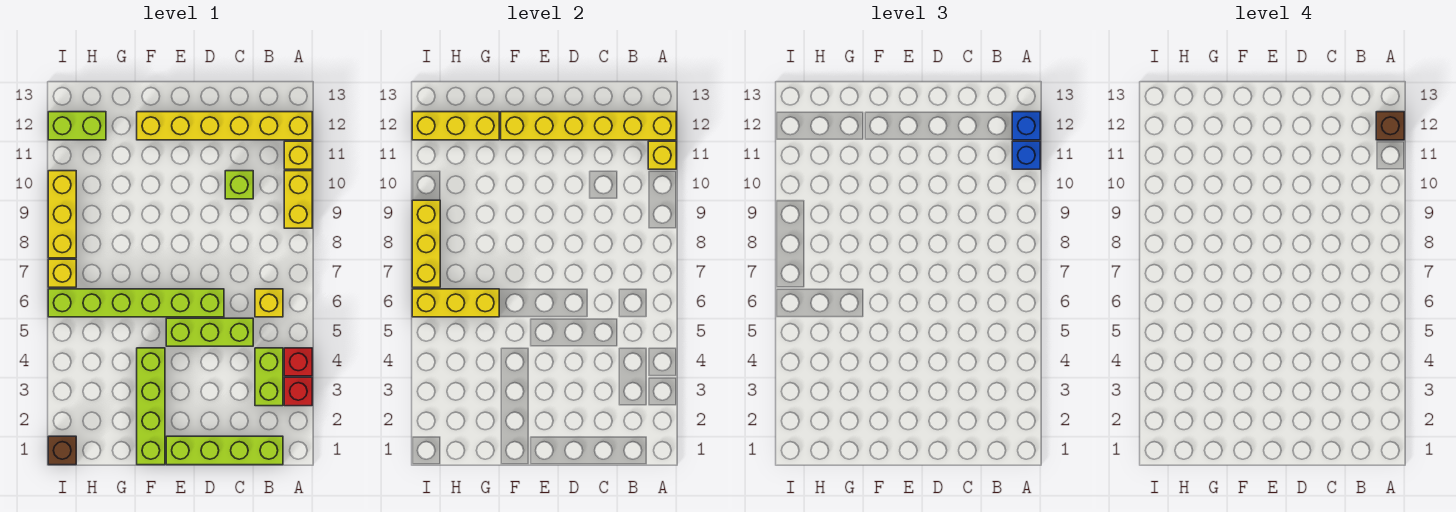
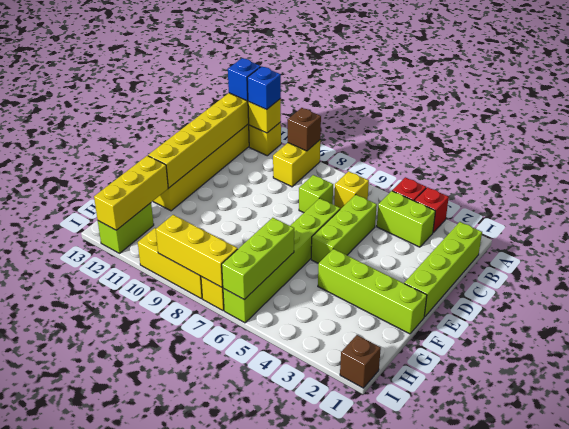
yellow 1x2 brick [284,171,312,228] -> yellow 1x2 brick turned to [273,140,320,187]
brown 1x1 brick [1376,112,1404,140] -> brown 1x1 brick moved to [288,108,321,151]
lime 1x1 brick [225,171,253,199] -> lime 1x1 brick moved to [299,175,333,213]
yellow 1x3 brick [412,289,499,317] -> lime 1x3 brick [222,218,294,300]

